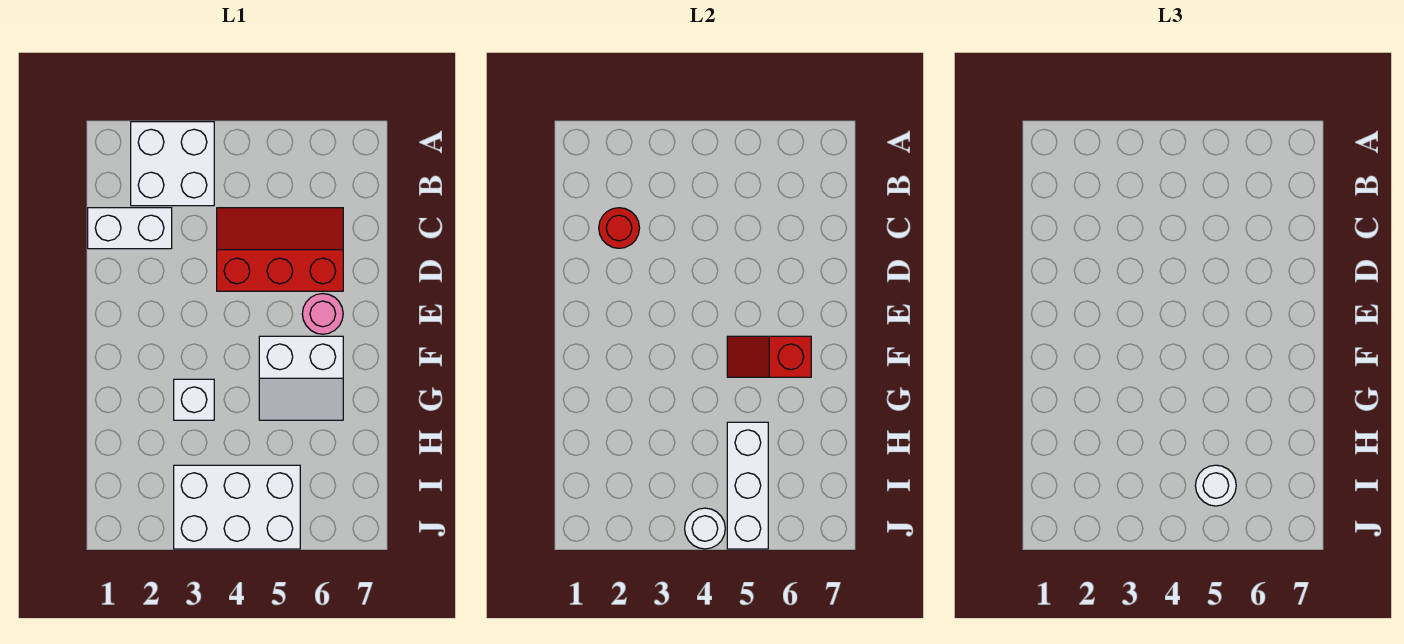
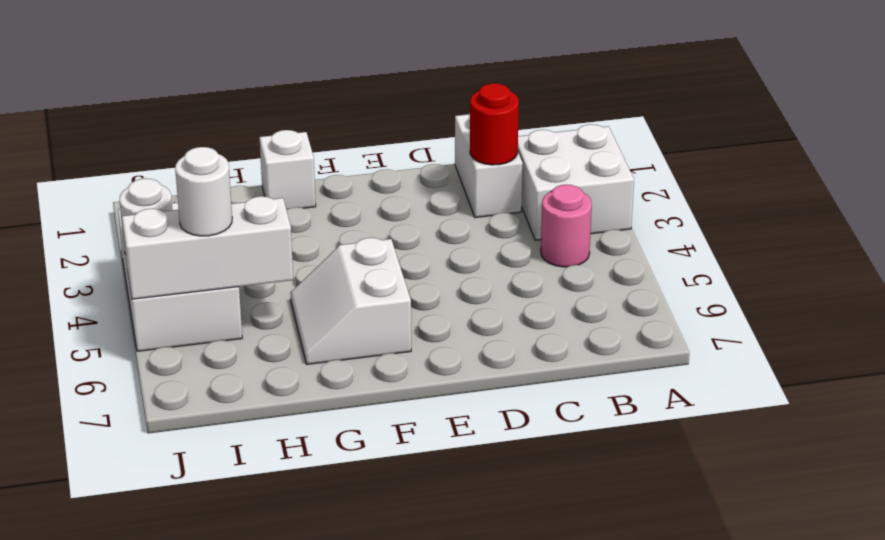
red 2x3 slope [217,208,343,291] -> none
pink 1x1 round brick [302,294,343,334] -> pink 1x1 round brick moved to [541,185,592,267]
red 1x2 slope [727,336,811,377] -> none
white 1x1 brick [174,379,214,420] -> white 1x1 brick moved to [259,130,316,209]

